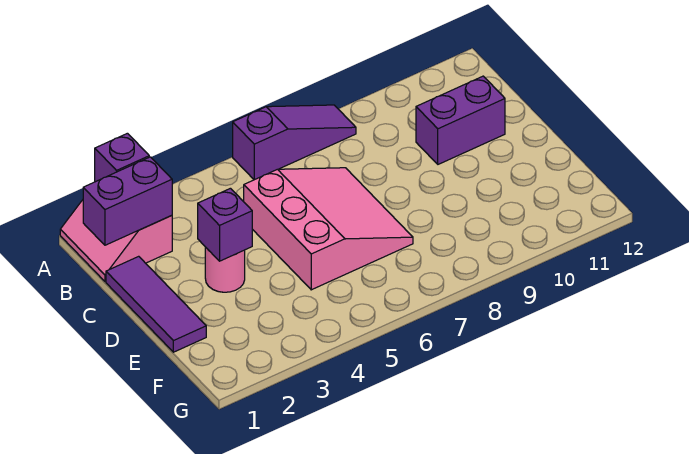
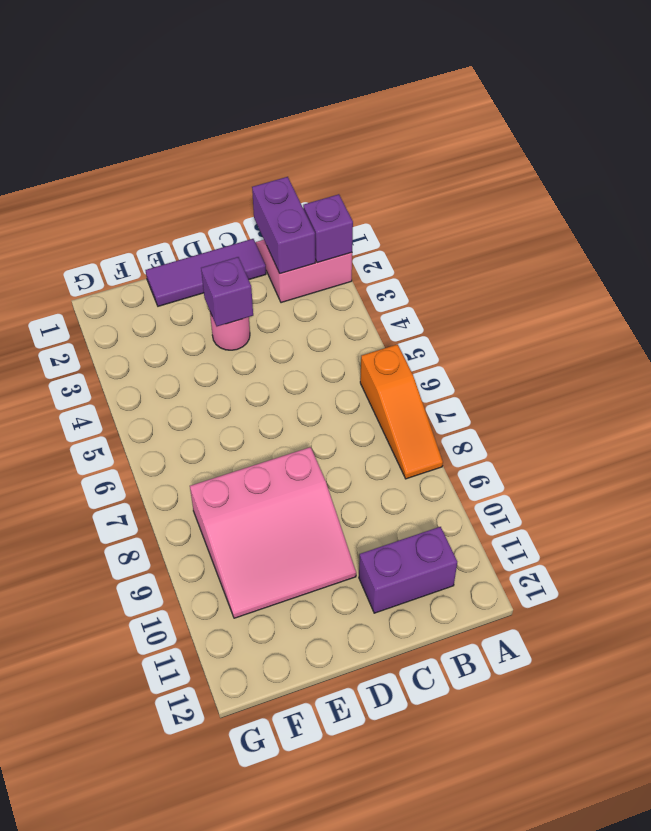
purple 1x3 slope [233,105,356,180] -> orange 1x3 slope [360,344,443,479]
pink 3x3 slope [244,168,413,290] -> pink 3x3 slope moved to [190,447,356,618]
purple 1x2 brick [416,76,505,164] -> purple 1x2 brick turned to [359,527,457,613]

